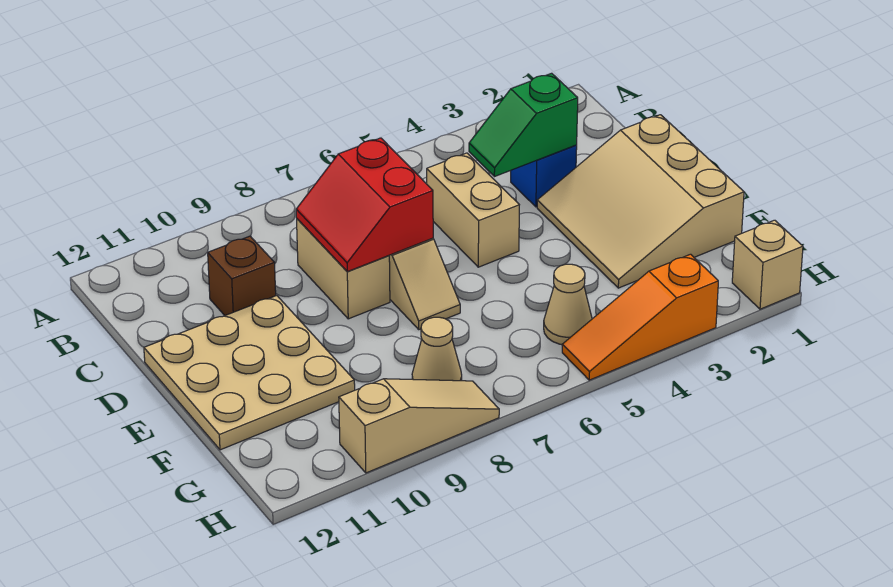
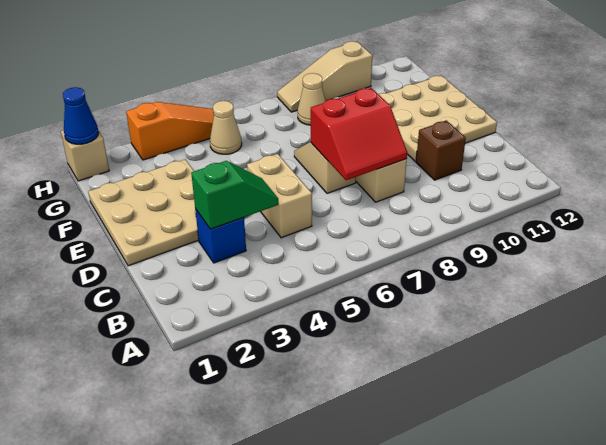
red 2x2 slope [296,138,433,272] -> red 2x2 slope turned to [311,88,407,180]
tan 3x3 slope [537,115,744,288] -> tan 3x3 plate [88,160,199,266]
none -> blue 1x1 cone [63,87,99,144]

